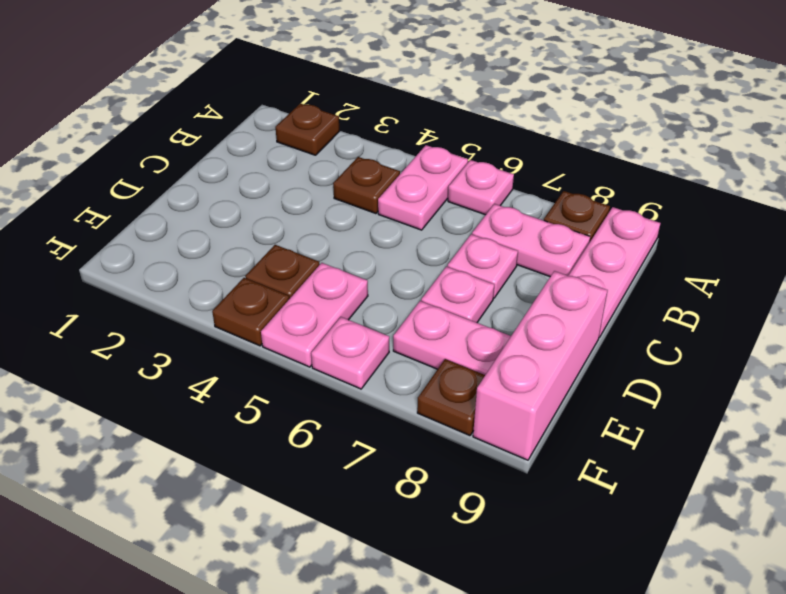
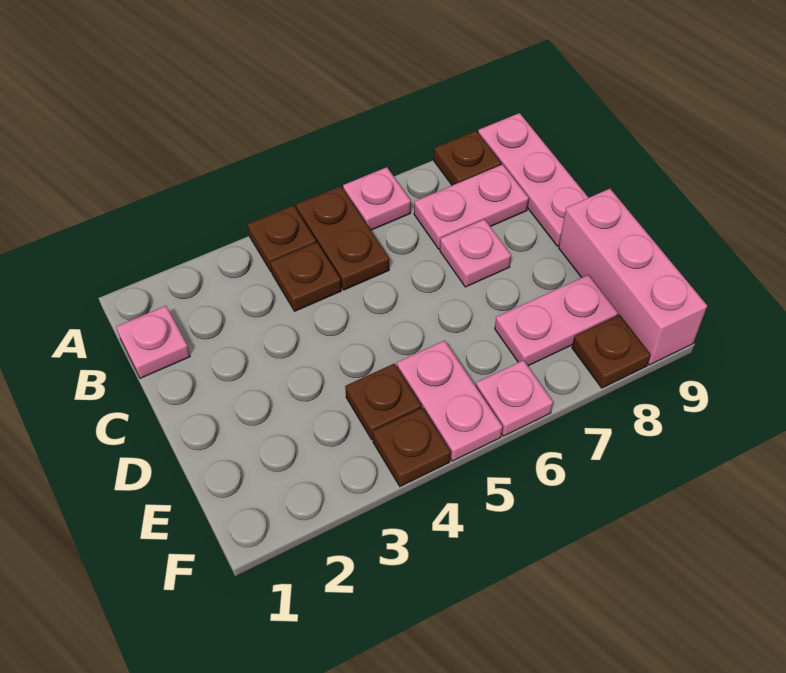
brown 1x1 plate [275,103,339,155] -> brown 1x1 plate moved to [248,205,316,272]
pink 1x2 plate [378,145,468,230] -> brown 1x2 plate [296,186,389,290]
pink 1x1 plate [421,267,494,323] -> pink 1x1 plate moved to [116,306,190,378]

